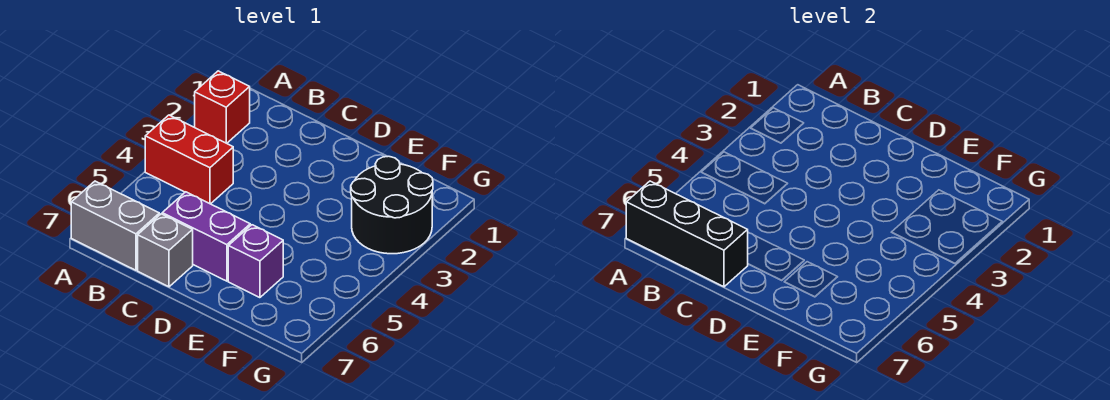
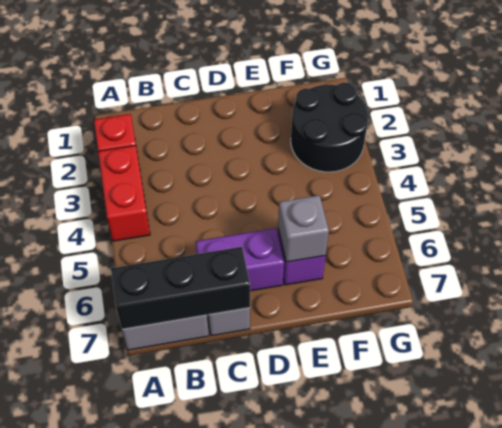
red 1x2 brick [145,115,233,204] -> red 1x2 brick turned to [98,146,150,241]
none -> grey 1x1 brick [278,195,329,262]

